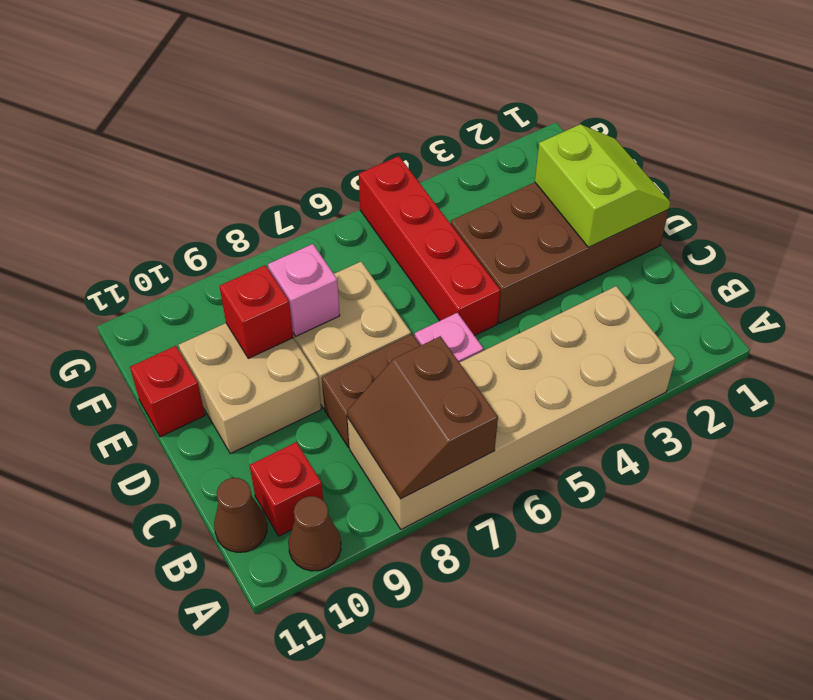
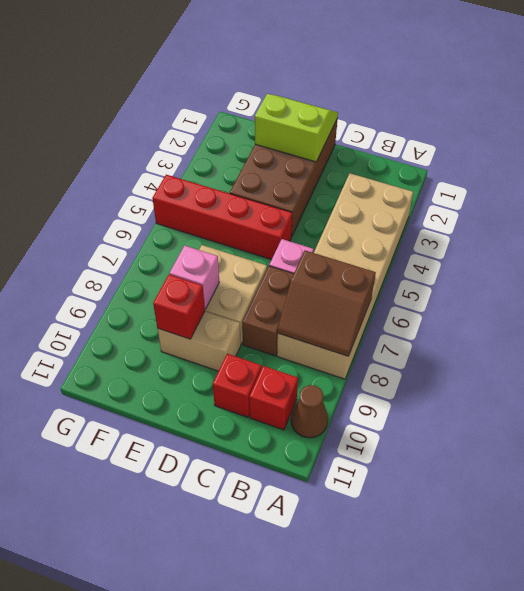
brown 1x1 cone [214,478,267,552] -> none
tan 2x2 brick [179,323,321,453] -> tan 1x2 brick [157,311,241,371]
red 1x1 brick [130,346,205,437] -> red 1x1 brick moved to [213,354,261,417]

